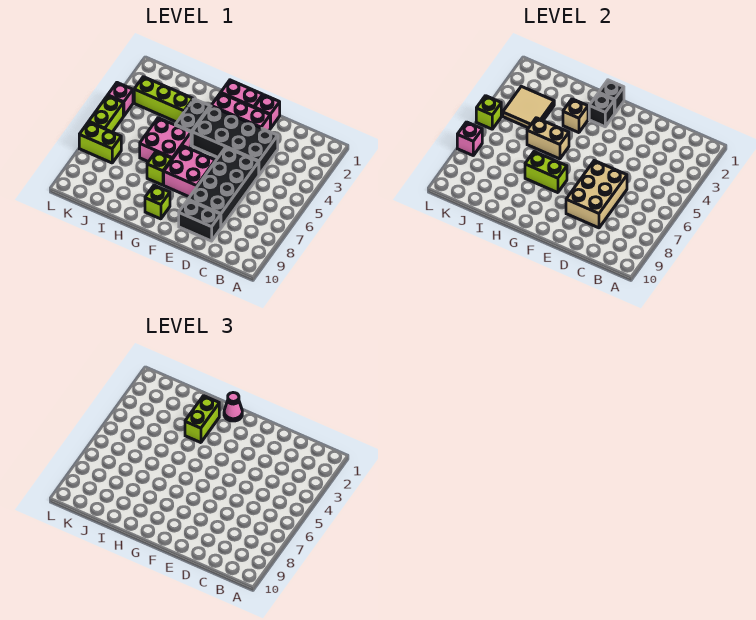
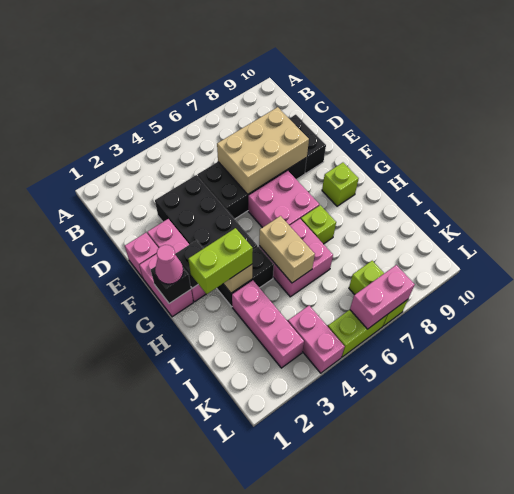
lime 1x2 brick [525,152,567,193] -> none
lime 1x3 brick [134,77,193,122] -> pink 1x3 brick [232,280,304,368]
tan 2x2 tile [503,86,554,128] -> none
pink 1x1 brick [108,83,133,116] -> pink 1x2 brick [288,306,345,373]
lime 1x1 brick [476,96,501,129] -> none
pink 1x1 brick [457,122,482,155] -> pink 1x2 brick [350,265,415,329]

